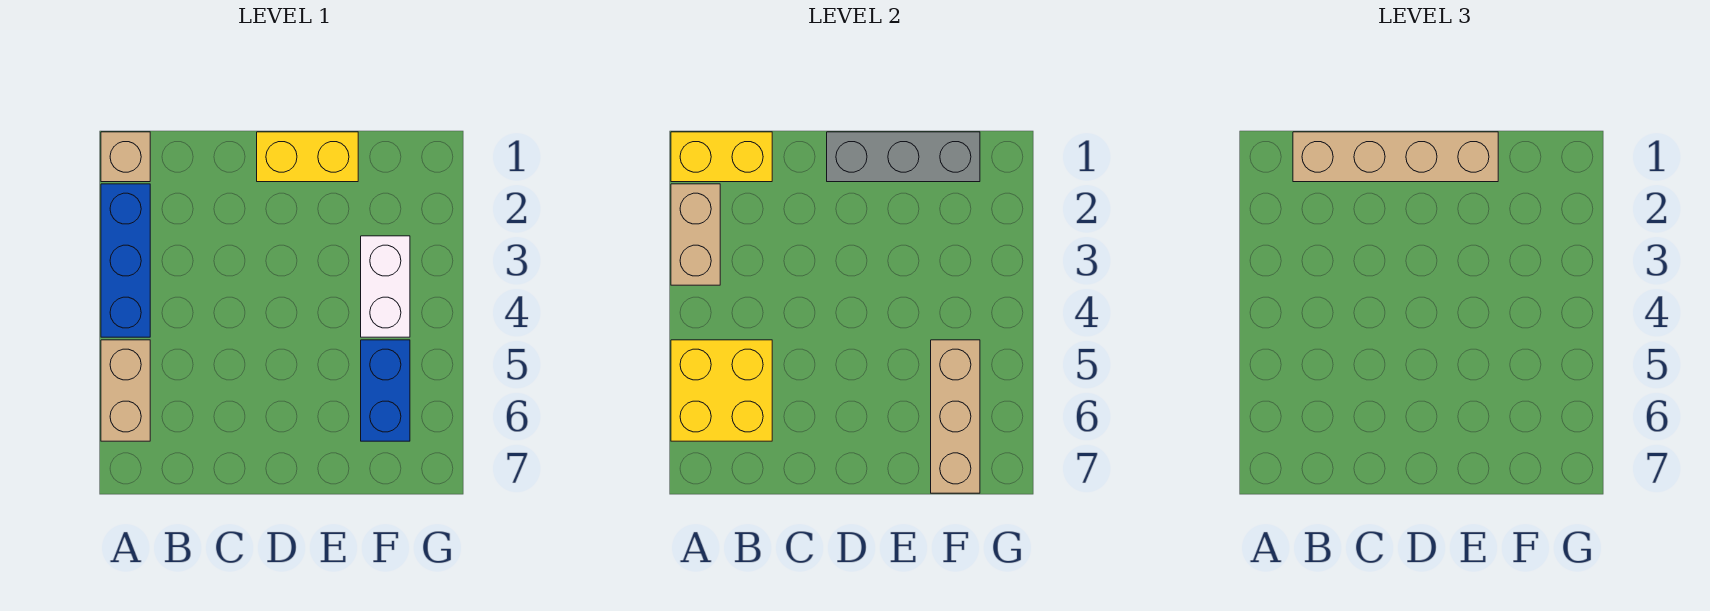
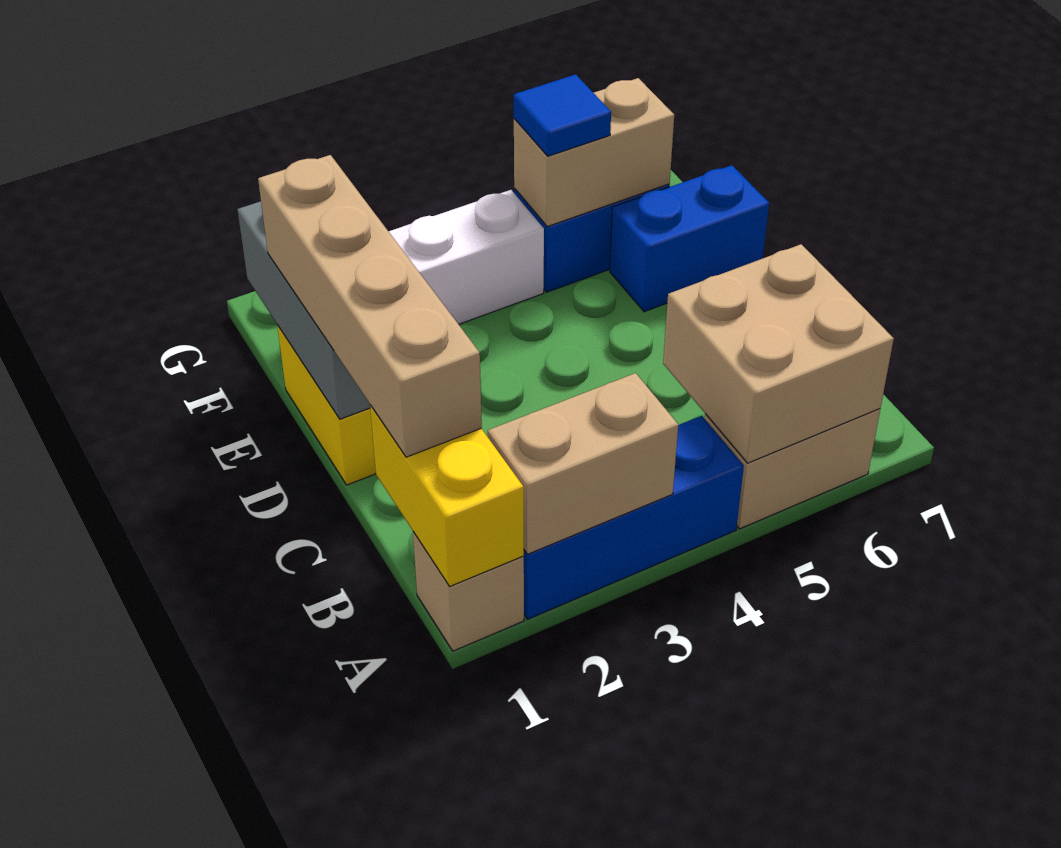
yellow 2x2 brick [671,340,772,441] -> tan 2x2 brick [663,244,894,463]
none -> blue 1x2 brick [610,165,769,312]
tan 1x3 brick [931,340,980,493] -> tan 1x2 brick [514,78,674,227]
none -> blue 1x1 tile [514,74,611,156]

